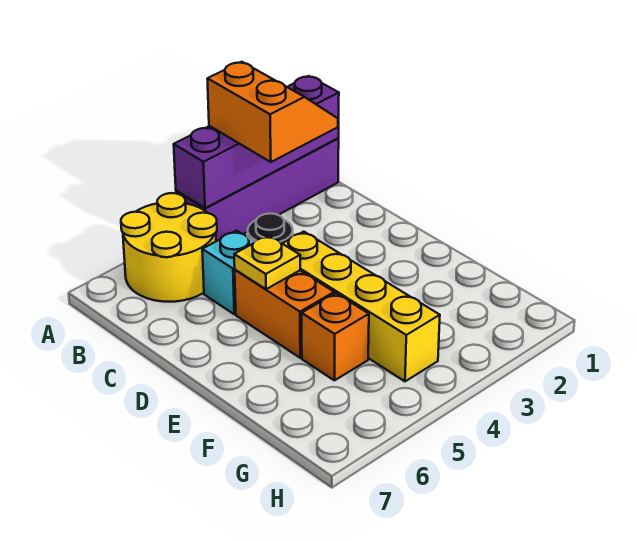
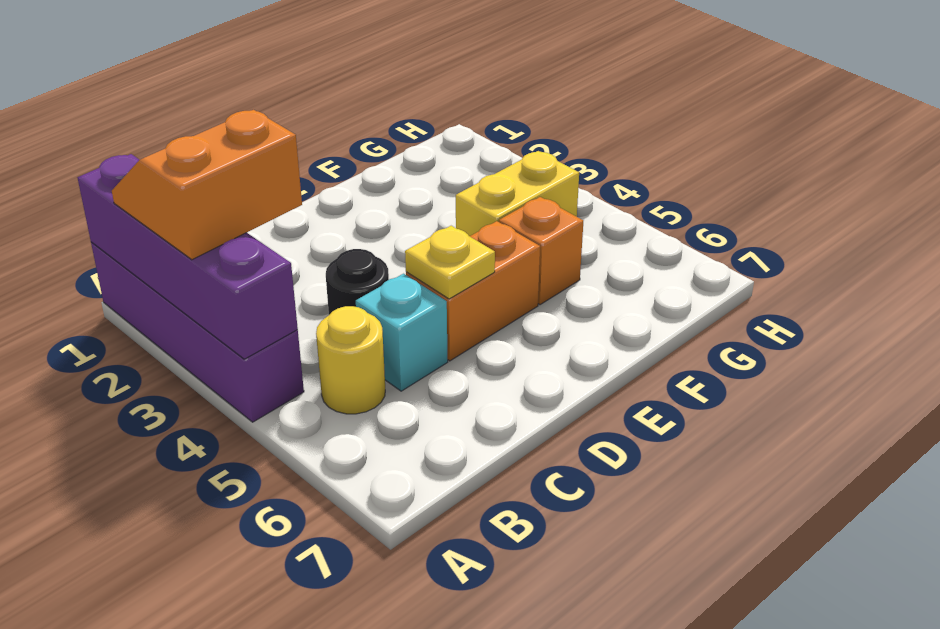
yellow 2x2 round brick [121,193,217,302] -> yellow 1x1 round brick [316,306,385,414]
yellow 1x4 brick [282,232,440,381] -> yellow 1x2 brick [456,151,579,236]

